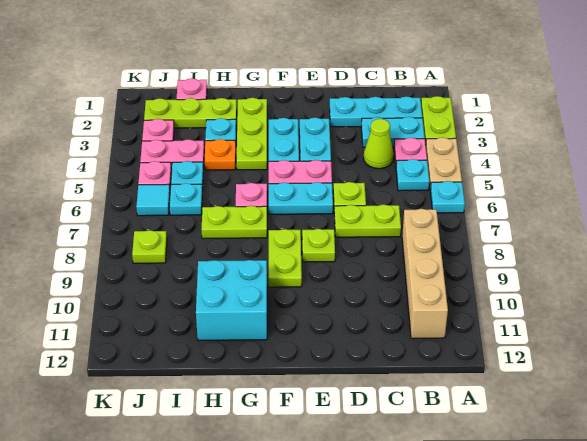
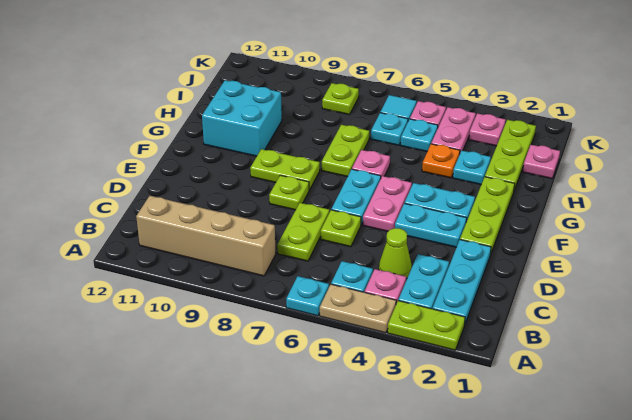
lime 1x3 plate [237,98,267,170] -> lime 1x3 plate turned to [460,177,515,255]

